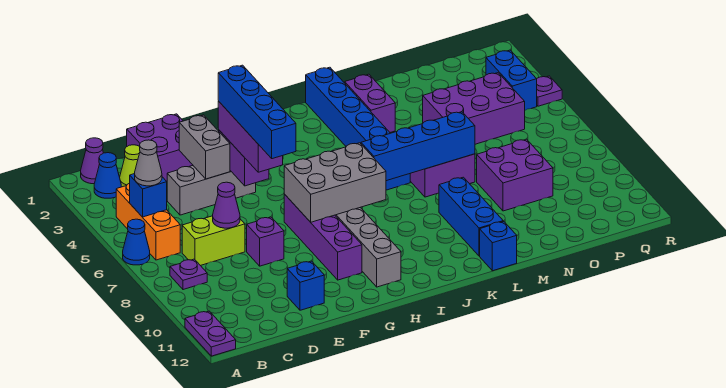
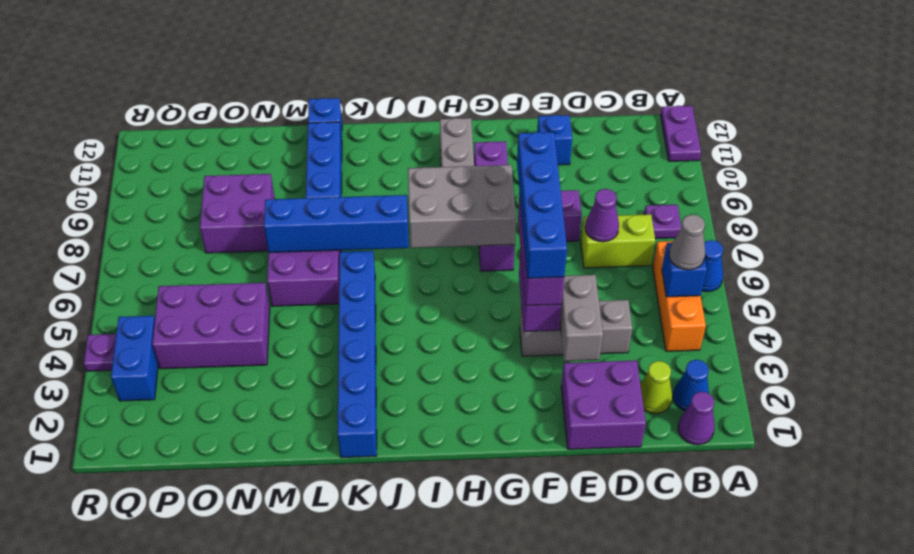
purple 1x2 brick [345,74,395,133] -> none

